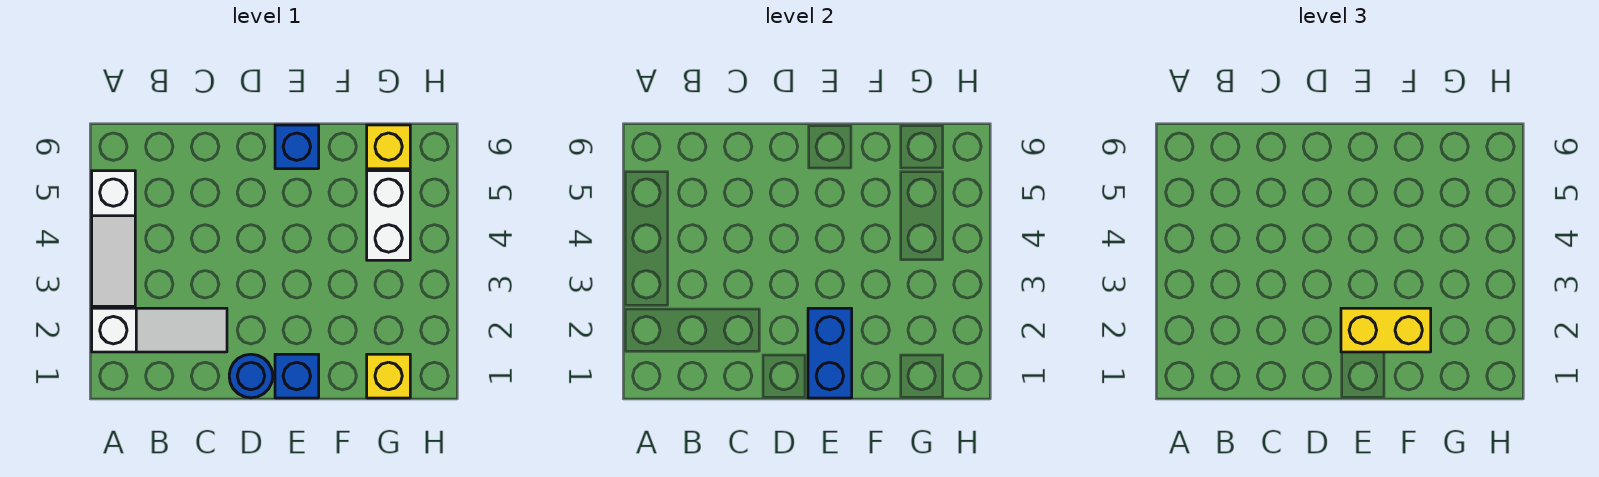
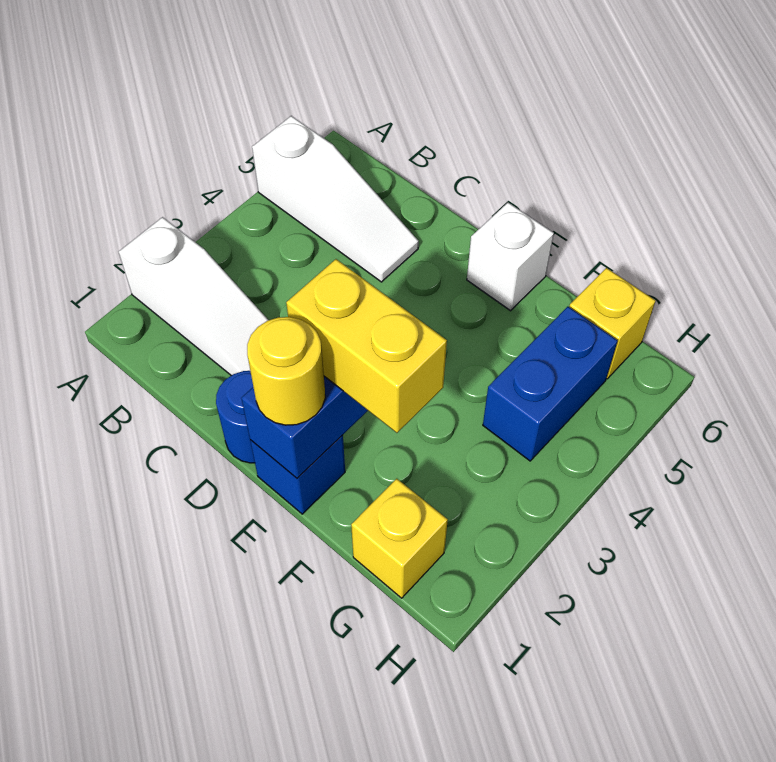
white 1x3 slope [92,171,135,306] -> white 1x3 slope turned to [252,116,419,282]
none -> yellow 1x1 round brick [247,317,325,425]
blue 1x1 brick [275,125,319,169] -> white 1x1 brick [467,203,554,311]
white 1x2 brick [367,171,410,260] -> blue 1x2 brick [483,307,618,461]

